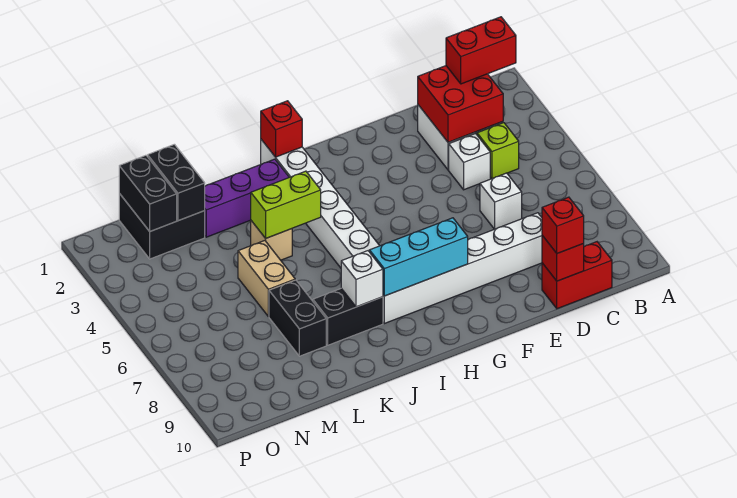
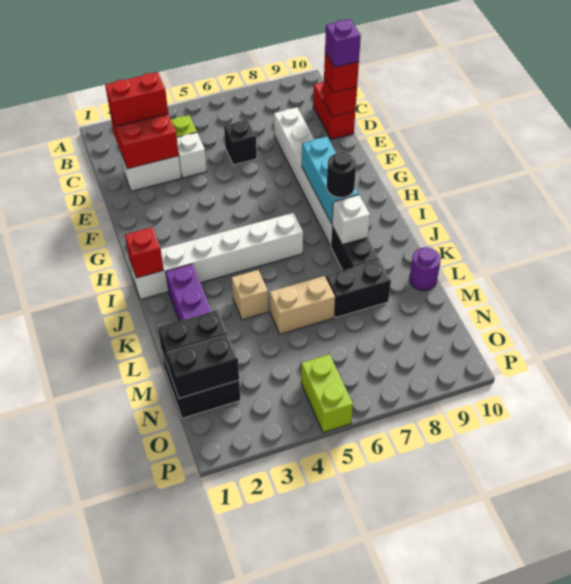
red 1x2 brick [446,17,516,84] -> red 1x2 brick turned to [105,72,168,126]
white 1x1 brick [480,173,522,229] -> black 1x1 brick [224,120,257,165]
none -> purple 1x1 brick [325,19,361,67]
none -> black 1x1 round brick [327,152,356,198]
lime 1x2 brick [251,171,321,238] -> lime 1x2 brick moved to [301,354,353,433]
none -> purple 1x1 round brick [410,247,441,291]

